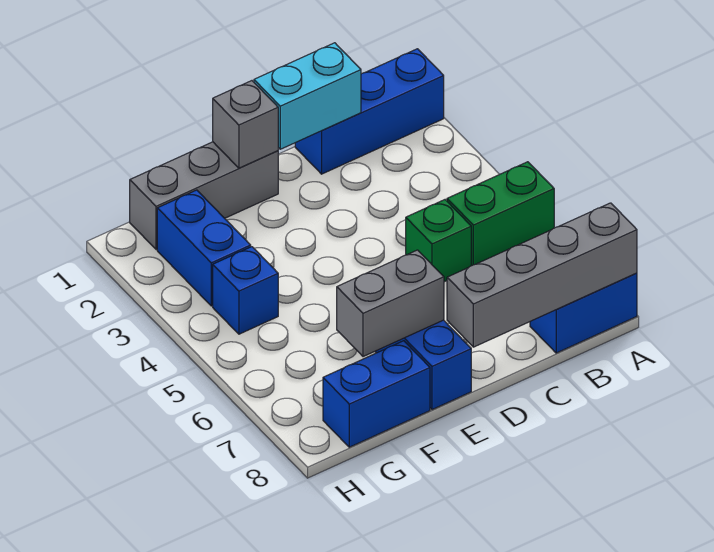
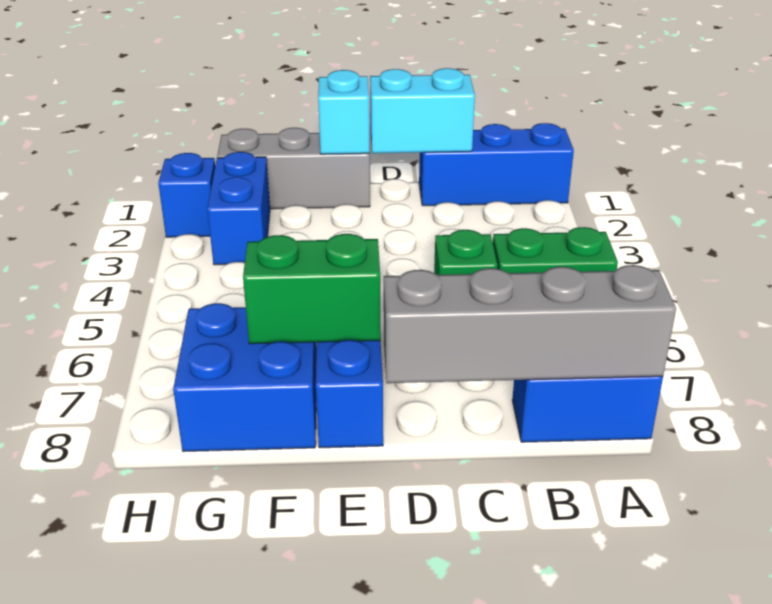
grey 1x1 brick [213,81,278,168] -> cyan 1x1 brick [318,70,370,154]
grey 1x2 brick [337,250,444,357] -> green 1x2 brick [243,234,381,344]
blue 1x2 brick [323,341,430,447] -> blue 2x2 brick [173,303,316,452]
blue 1x1 brick [213,247,278,334] -> blue 1x1 brick moved to [158,153,215,237]

